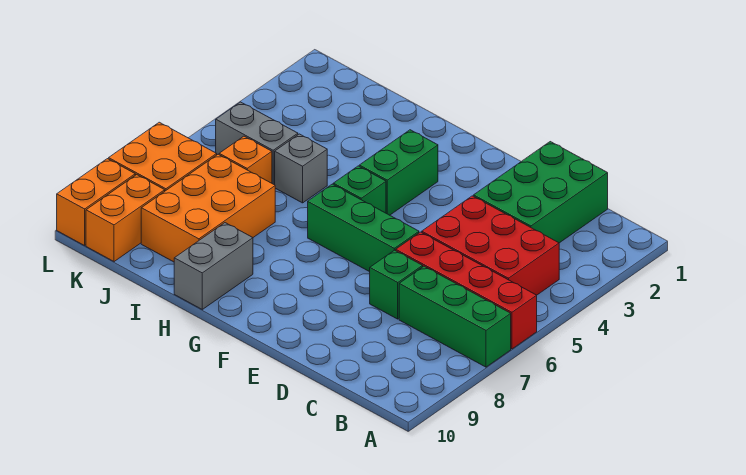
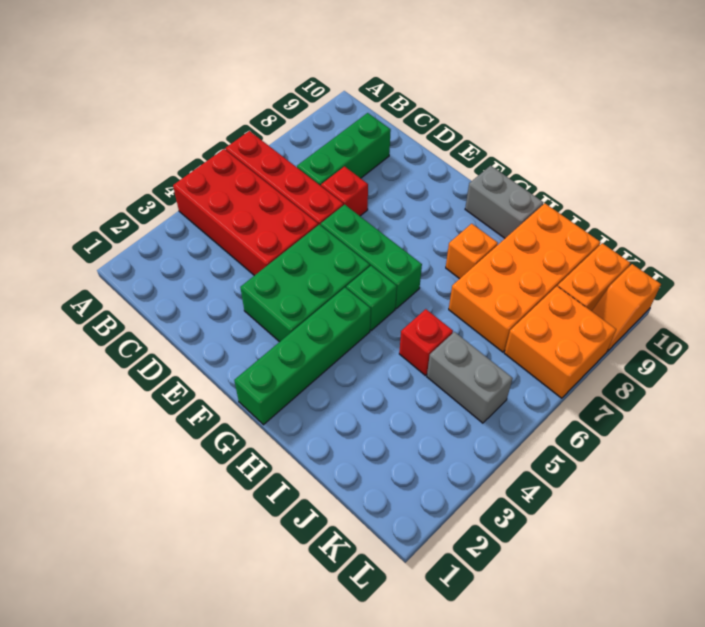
green 1x3 brick [399,266,511,367] -> green 1x3 brick turned to [297,113,391,186]
red 2x3 brick [422,196,559,295] -> red 2x4 brick [173,149,318,276]
green 2x3 brick [474,142,608,243] -> green 2x3 brick moved to [240,224,370,342]
green 1x1 brick [370,250,423,319] -> red 1x1 brick [321,167,368,216]
green 1x2 brick [359,130,438,215] -> green 1x4 brick [234,288,371,425]
grey 1x2 brick [174,223,253,309] -> grey 1x2 brick turned to [465,166,543,238]
grey 1x1 brick [275,134,327,203] -> red 1x1 brick [399,309,453,375]
orange 2x3 brick [141,154,275,262] -> orange 2x4 brick [449,203,600,352]
orange 1x1 brick [219,136,272,183] -> orange 1x1 brick moved to [446,224,498,279]
orange 1x2 brick [57,159,135,246] -> orange 1x2 slope [592,264,661,351]

